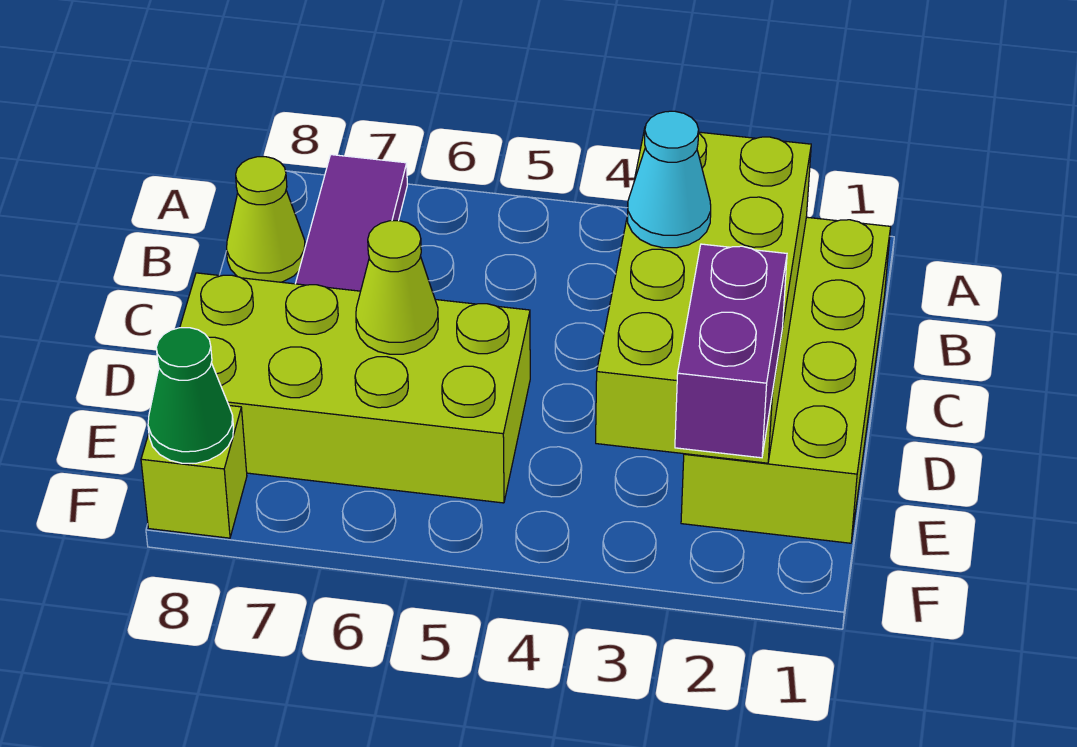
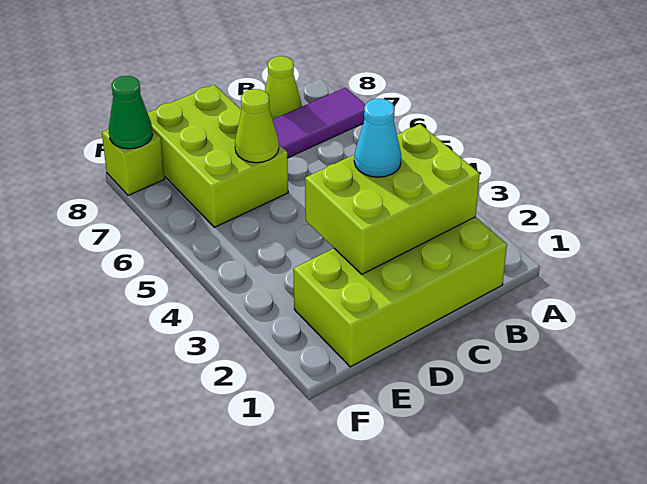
lime 2x4 brick [596,129,811,463] -> lime 2x3 brick [305,124,480,274]
lime 2x4 brick [180,273,530,503] -> lime 2x3 brick [148,85,288,227]
purple 1x2 brick [675,244,787,458] -> none

